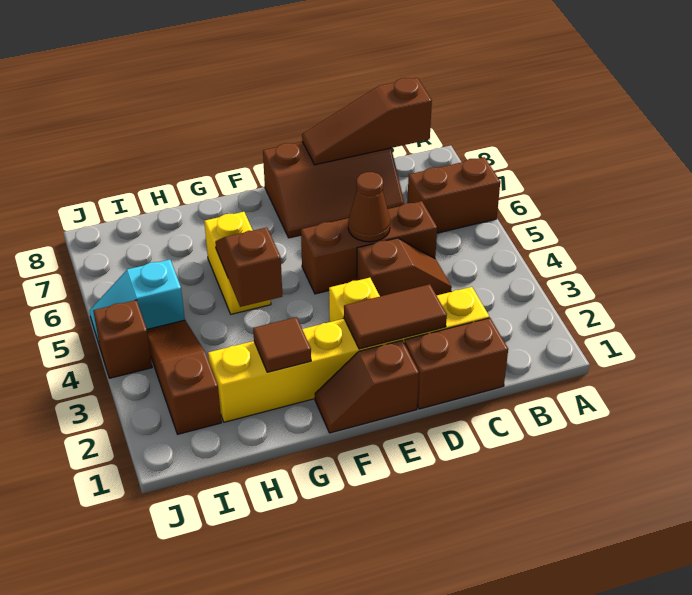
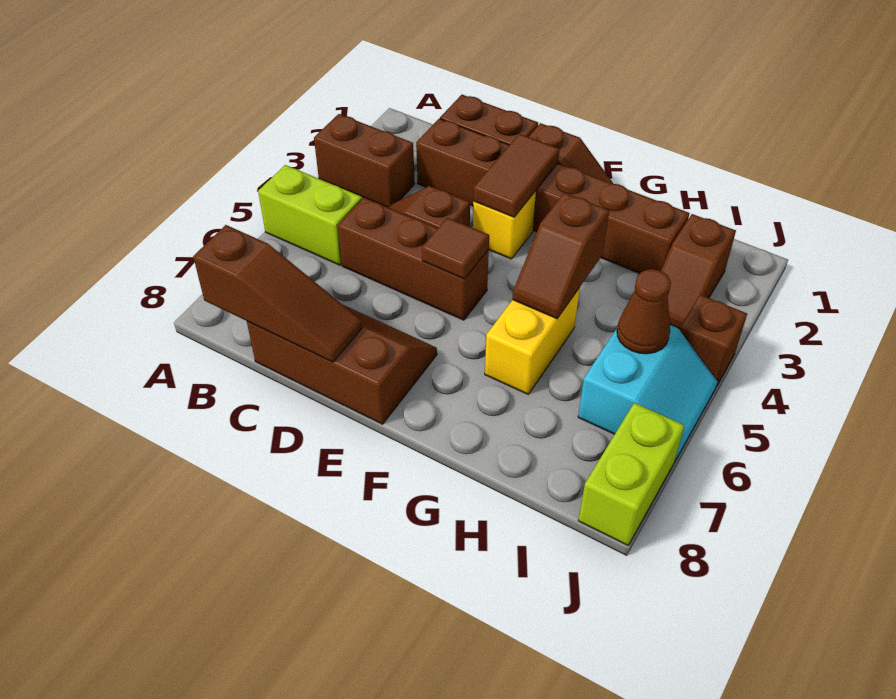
none -> lime 1x2 brick [258,165,362,265]
brown 1x2 brick [407,157,500,233] -> brown 1x2 brick moved to [314,114,415,208]
yellow 1x6 brick [208,287,489,422] -> brown 1x6 brick [416,119,689,273]
brown 1x2 tile [344,284,447,349] -> brown 1x2 tile turned to [473,134,559,217]
brown 1x1 cone [348,172,390,242] -> brown 1x1 cone moved to [617,269,671,354]
brown 1x1 tile [253,317,311,372] -> brown 1x1 tile moved to [422,218,489,279]
brown 1x3 slope [147,320,221,434] -> brown 1x2 slope [661,214,736,329]
cyan 1x2 slope [89,260,185,343] -> cyan 2x2 slope [578,325,718,462]
none -> lime 1x2 brick [578,403,684,545]

